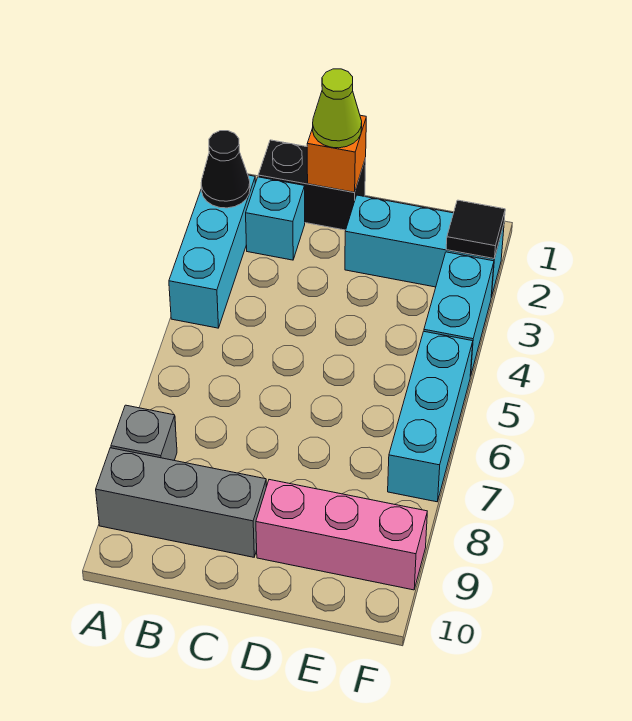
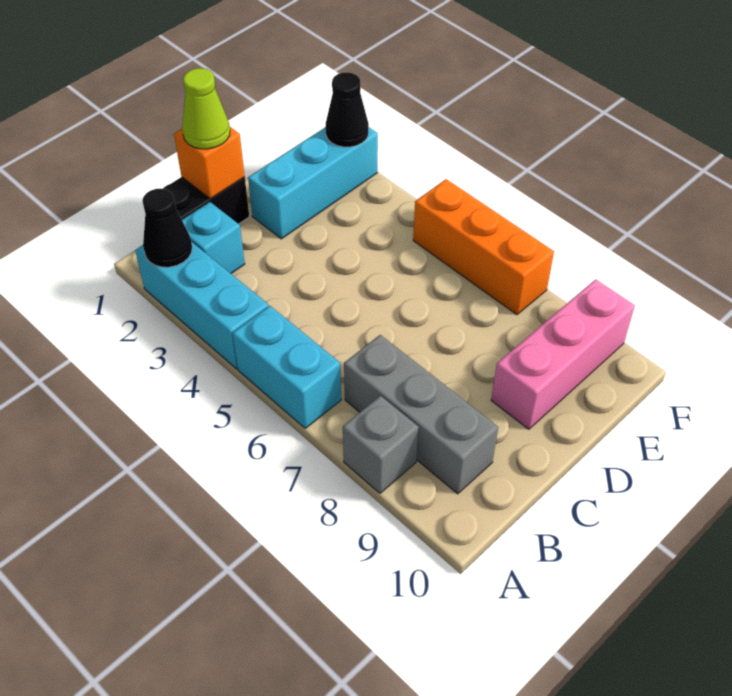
grey 1x3 brick [96,448,266,557] -> grey 1x3 brick turned to [344,335,498,494]
black 1x1 tile [446,200,505,259] -> black 1x1 cone [325,72,369,147]
cyan 1x2 brick [424,252,494,376] -> cyan 1x2 brick moved to [233,306,341,428]
cyan 1x3 brick [388,332,473,502] -> orange 1x3 brick [413,179,554,315]

